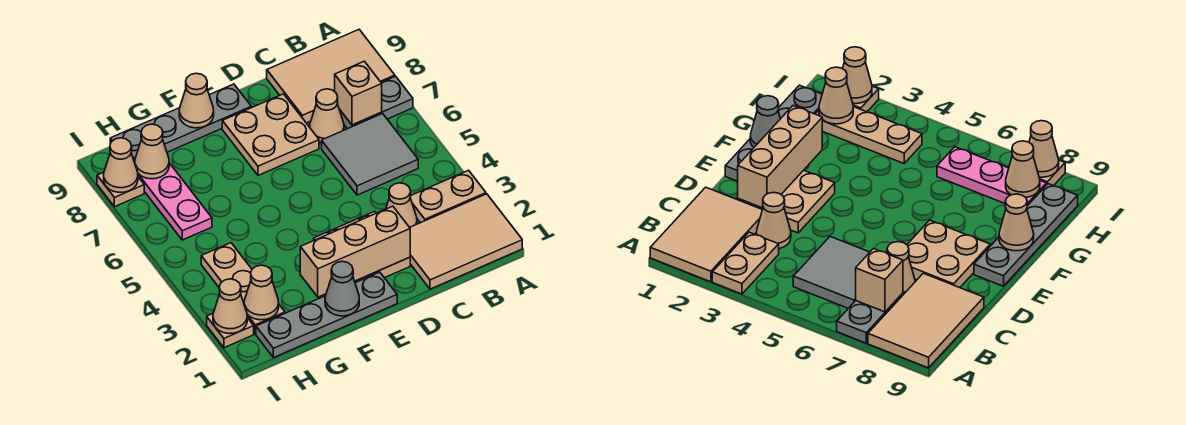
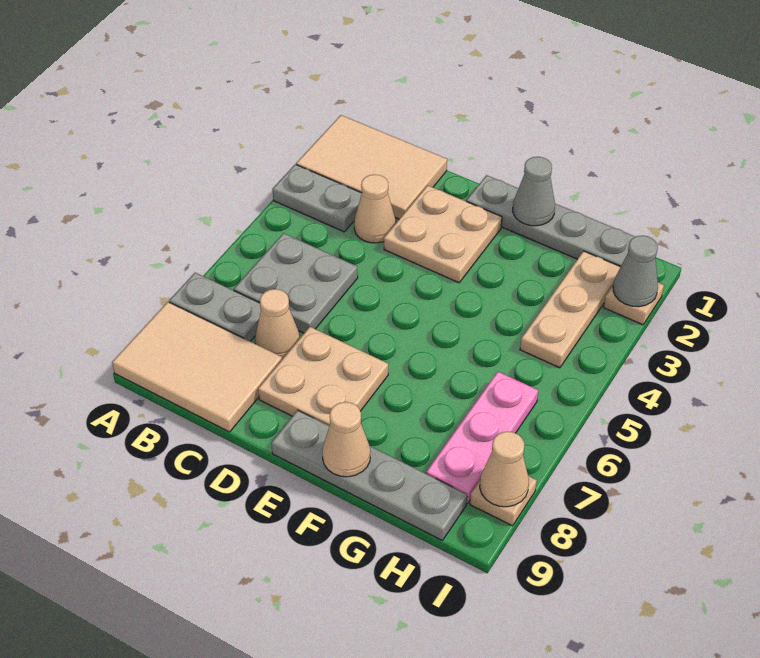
tan 1x2 plate [410,170,486,223] -> grey 1x2 plate [273,164,362,232]
grey 2x2 tile [322,114,418,195] -> grey 2x2 plate [234,233,358,333]
tan 1x1 brick [335,61,382,125] -> none
tan 1x3 brick [300,206,410,297] -> none
tan 1x1 cone [244,265,279,320] -> none
tan 1x1 cone [135,124,169,179] -> none
tan 1x1 cone [213,279,247,334] -> grey 1x1 cone [613,235,658,307]

